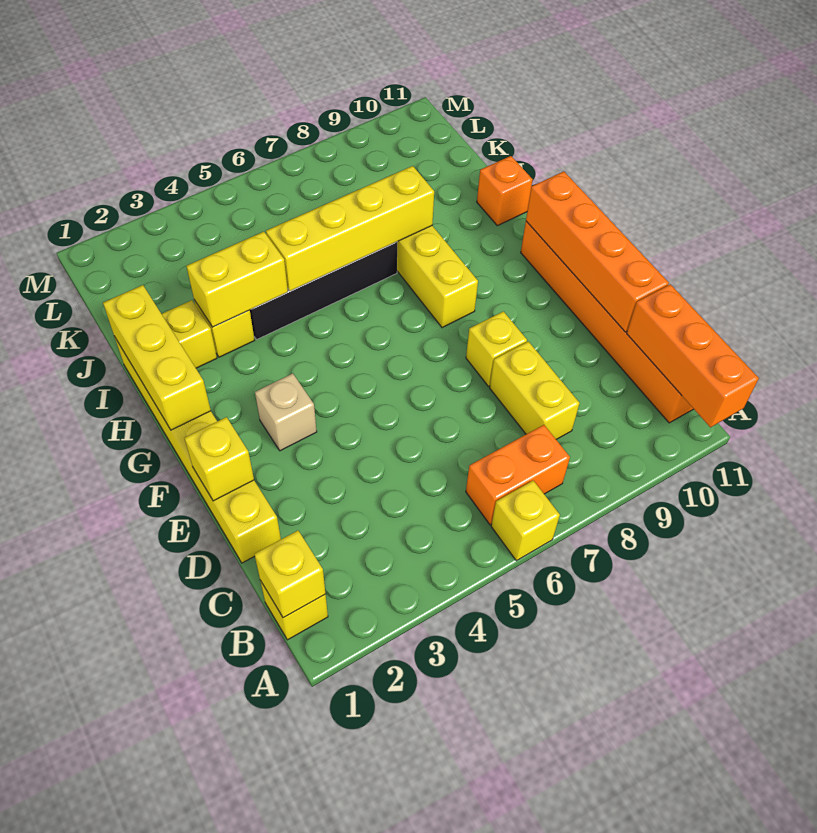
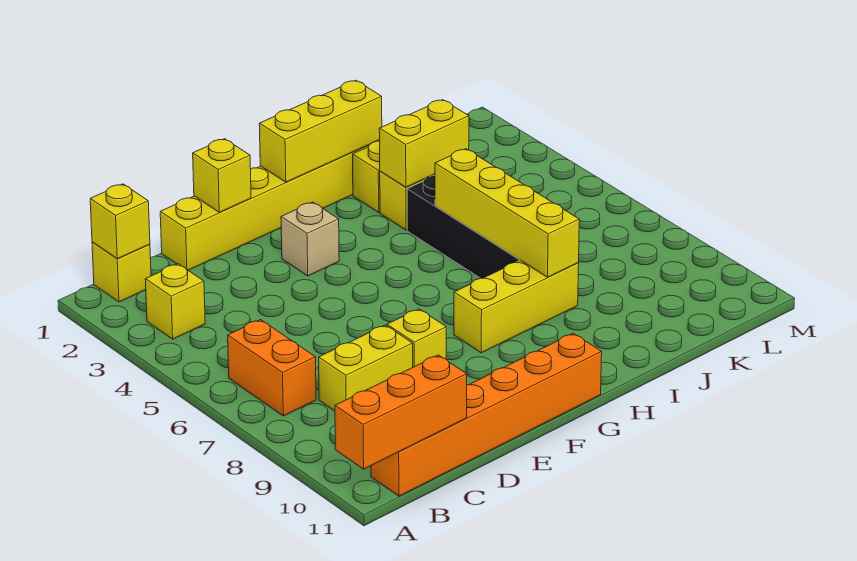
yellow 1x1 brick [491,481,560,561] -> yellow 1x1 brick moved to [145,264,205,339]
orange 1x4 brick [526,171,669,332] -> none
yellow 1x2 brick [187,232,288,327] -> yellow 1x2 brick turned to [379,100,469,187]
orange 1x1 brick [477,156,533,226] -> none

